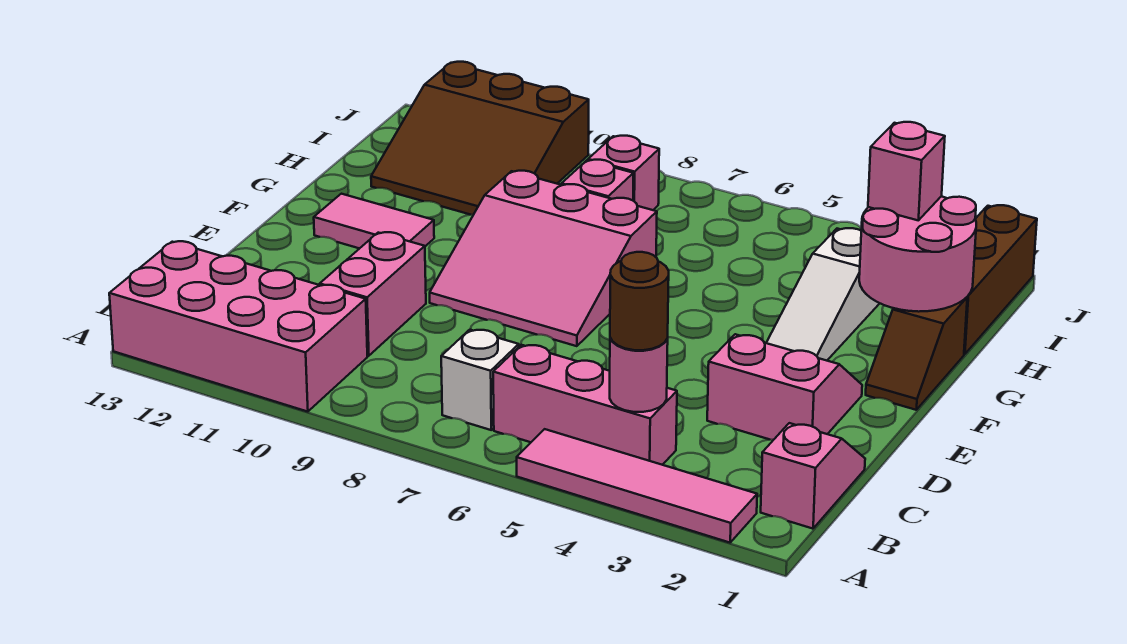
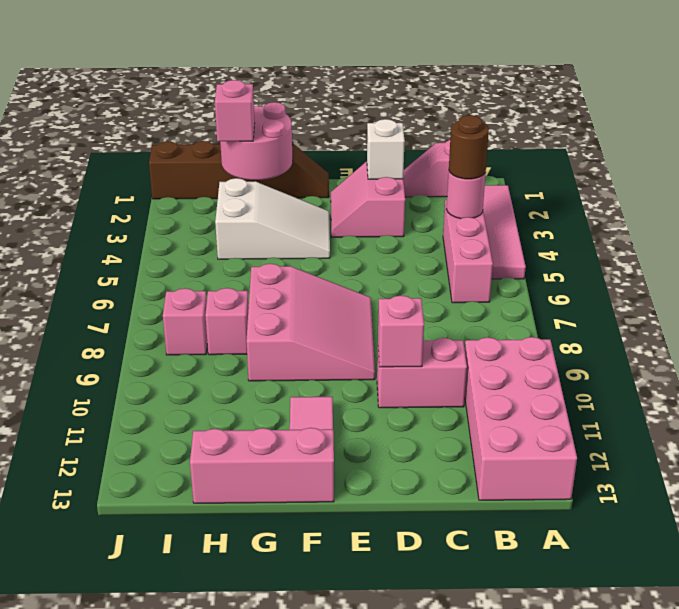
white 1x1 brick [441,330,519,430] -> white 1x1 brick moved to [367,119,405,179]
none -> pink 1x1 brick [378,296,424,367]
white 1x3 slope [766,228,880,361] -> white 2x3 slope [215,178,330,259]
none -> pink 1x3 brick [190,428,334,503]
brown 3x3 slope [371,62,589,215] -> none

